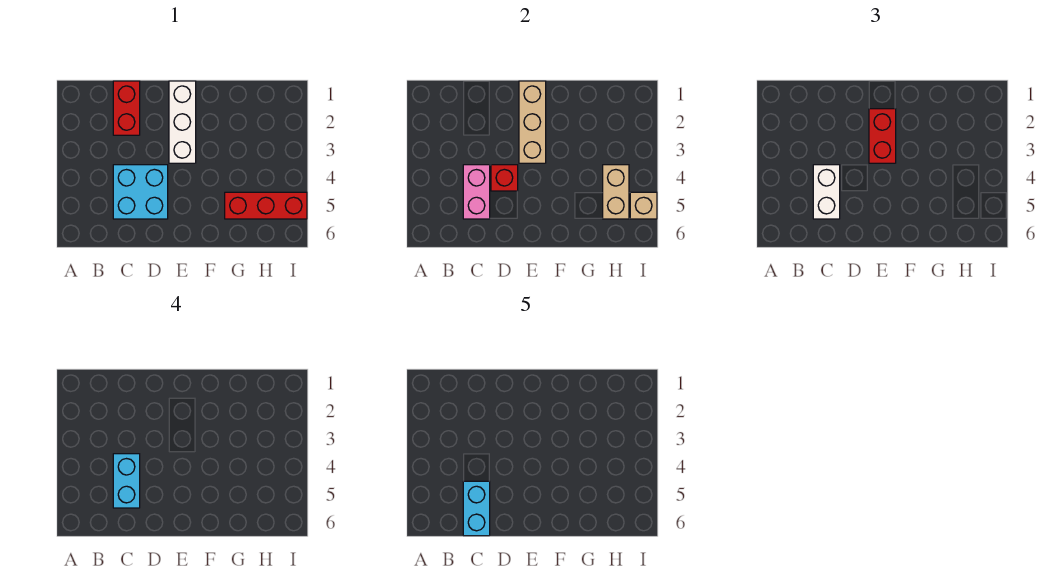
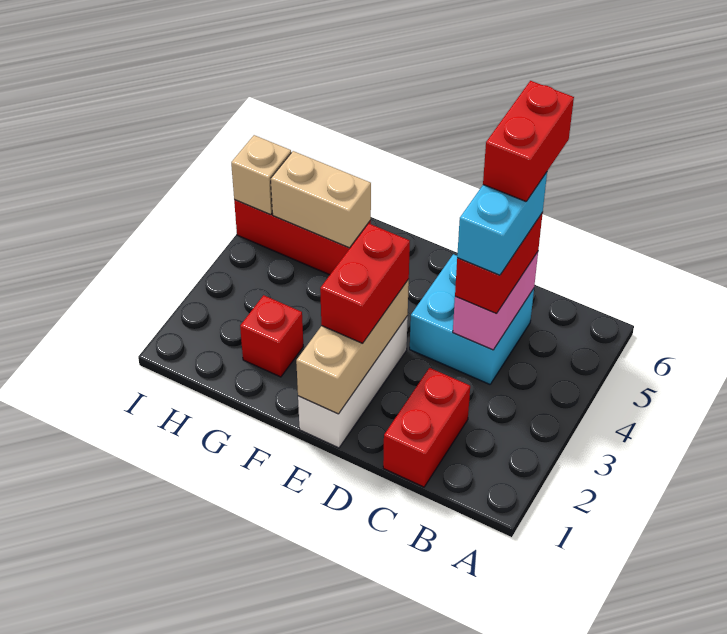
white 1x2 brick [813,165,840,219] -> red 1x2 brick [455,213,543,314]
cyan 1x2 brick [463,481,490,536] -> red 1x2 brick [483,81,574,201]
red 1x1 brick [491,165,518,191] -> red 1x1 brick moved to [240,295,303,377]
tan 1x2 brick [603,165,629,219] -> tan 1x2 brick turned to [271,151,371,248]

